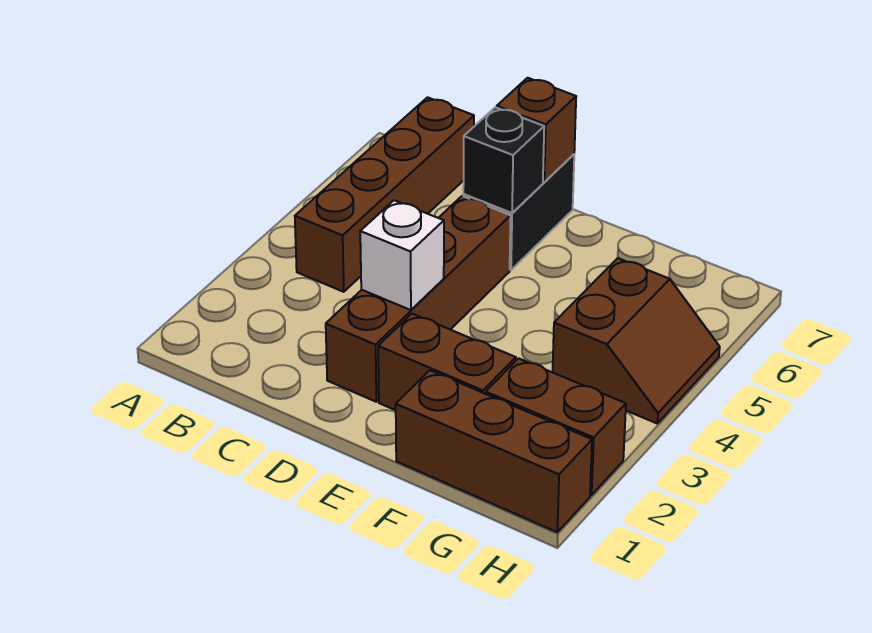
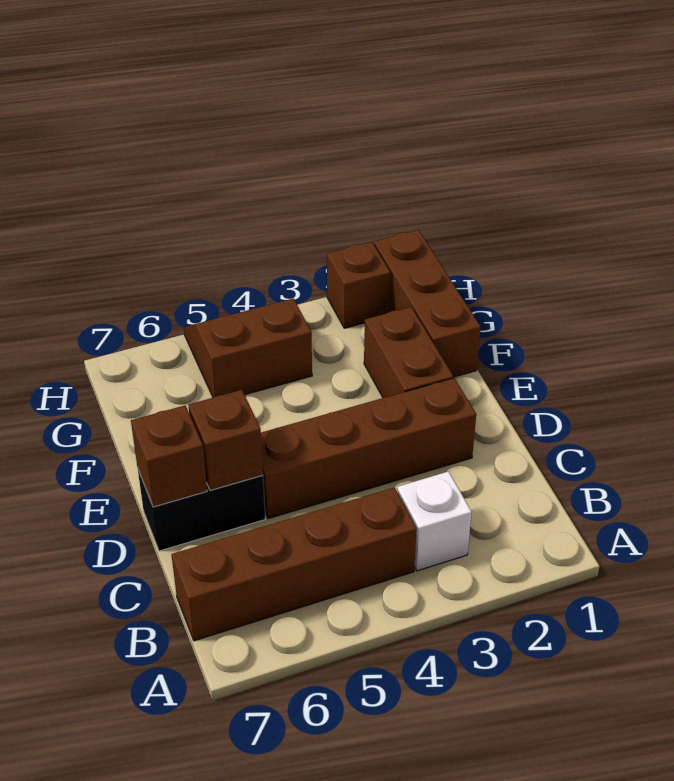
white 1x1 brick [360,200,444,310] -> white 1x1 brick moved to [397,471,472,571]
black 1x1 brick [463,107,544,213] -> brown 1x1 brick [188,390,263,491]
brown 1x2 brick [486,358,626,495] -> brown 1x1 brick [327,242,390,328]

